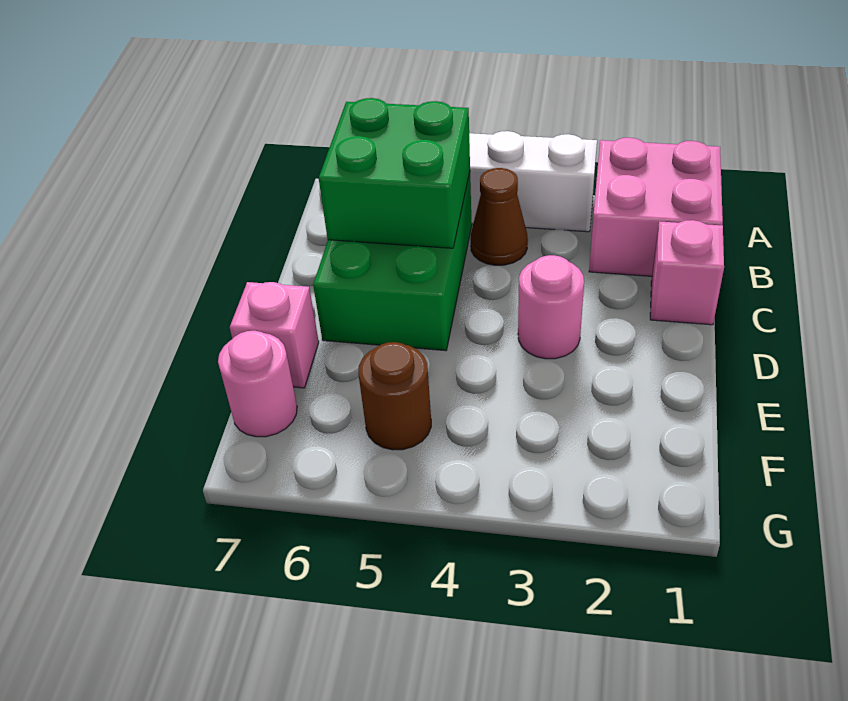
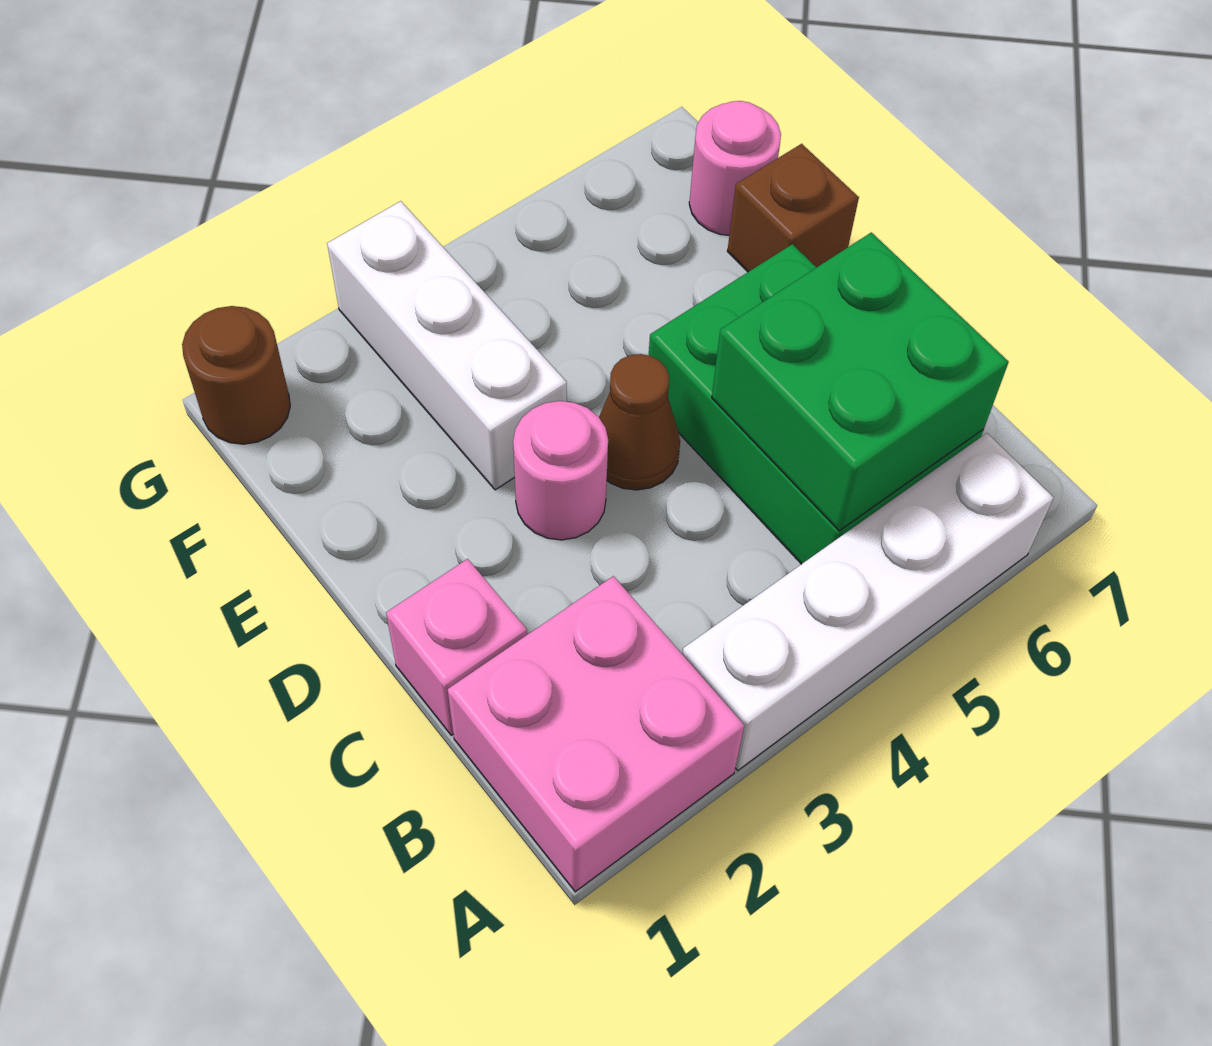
brown 1x1 cone [471,168,528,265] -> brown 1x1 cone moved to [599,354,680,490]
none -> white 1x3 brick [327,201,567,490]
pink 1x1 brick [230,282,319,388] -> brown 1x1 brick [727,144,859,272]
brown 1x1 round brick [358,342,431,450] -> brown 1x1 round brick moved to [182,306,290,444]

